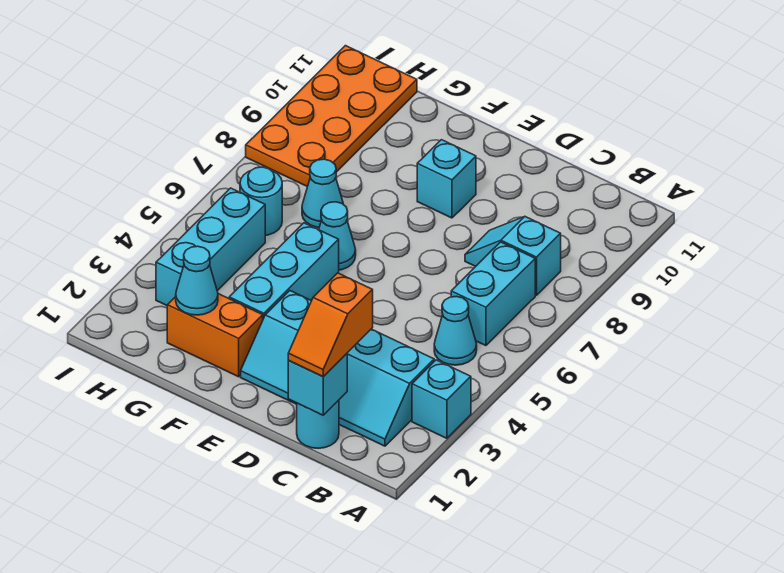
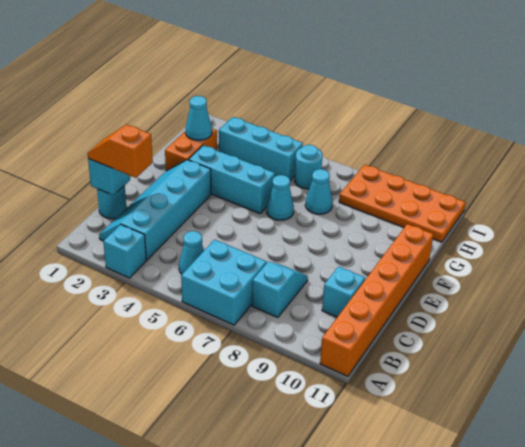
none -> orange 1x6 brick [320,224,433,376]
cyan 1x2 brick [451,242,535,346] -> cyan 2x2 brick [181,240,267,325]
cyan 1x1 brick [417,140,476,218] -> cyan 1x1 brick moved to [322,266,365,317]

